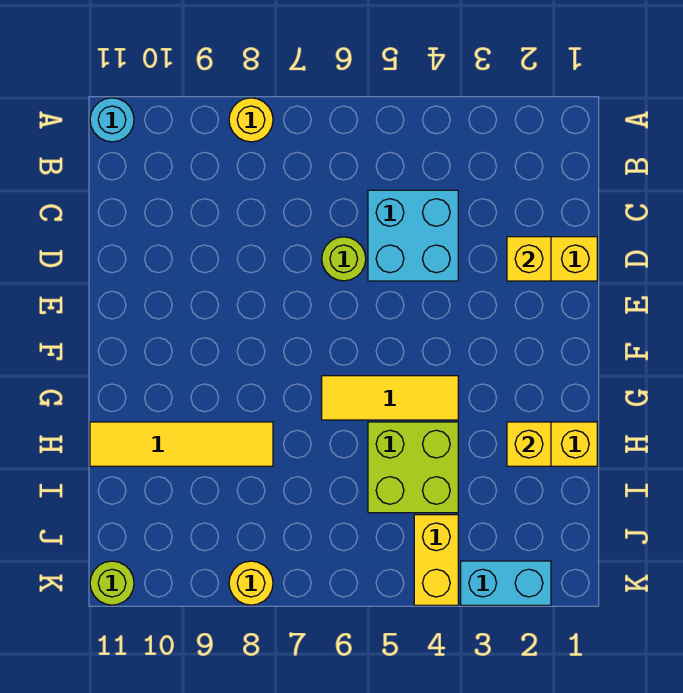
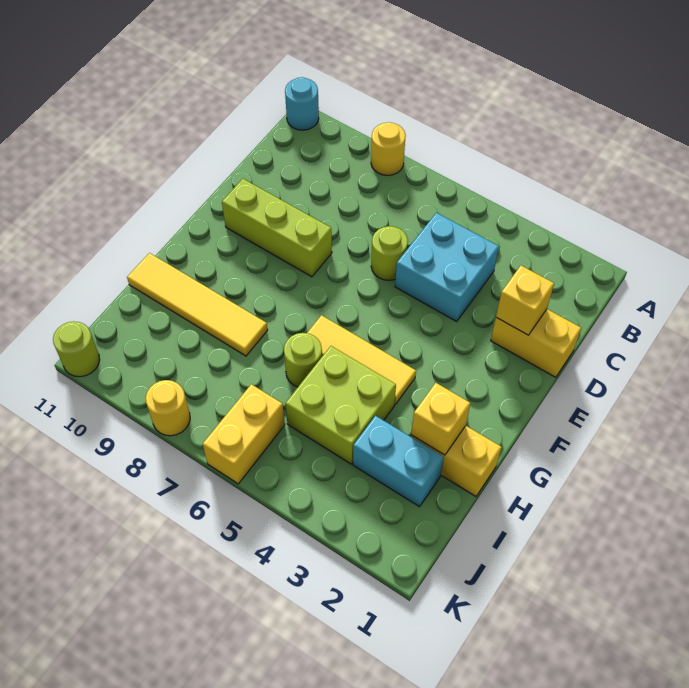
none -> lime 1x3 brick [222,179,332,277]
none -> lime 1x1 round brick [284,333,322,387]
yellow 1x2 brick [414,515,458,605] -> yellow 1x2 brick moved to [203,384,285,484]
cyan 1x2 brick [461,561,551,605] -> cyan 1x2 brick moved to [353,416,444,507]

